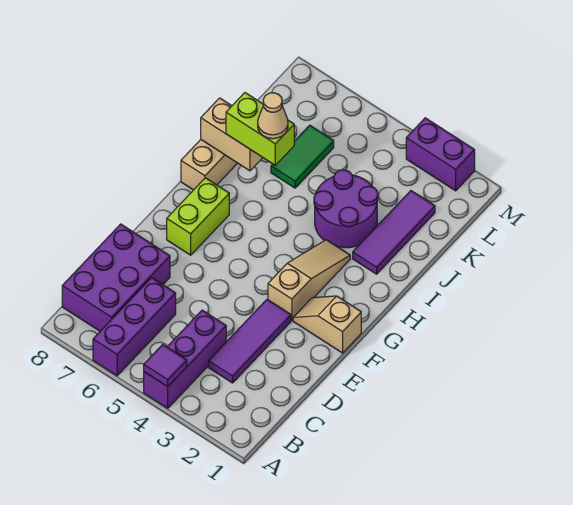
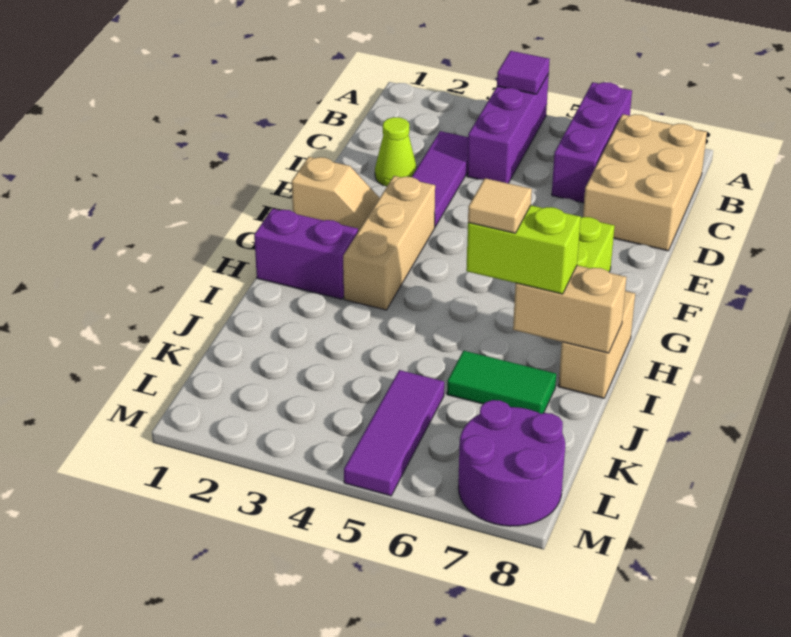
purple 2x3 brick [62,224,170,331] -> tan 2x3 brick [583,114,707,251]
none -> lime 1x1 cone [375,117,417,187]
tan 1x3 slope [268,240,350,320] -> tan 1x3 brick [343,176,435,310]
purple 1x3 tile [353,191,435,274] -> purple 1x3 tile moved to [344,370,444,496]
purple 2x2 round brick [314,170,378,248] -> purple 2x2 round brick moved to [458,400,565,526]
tan 1x1 cone [258,93,288,139] -> tan 1x1 tile [468,178,532,233]
green 1x2 tile [271,125,334,188] -> green 1x2 tile turned to [447,351,556,414]
purple 1x2 brick [406,118,475,191] -> purple 1x2 brick moved to [254,209,358,299]

